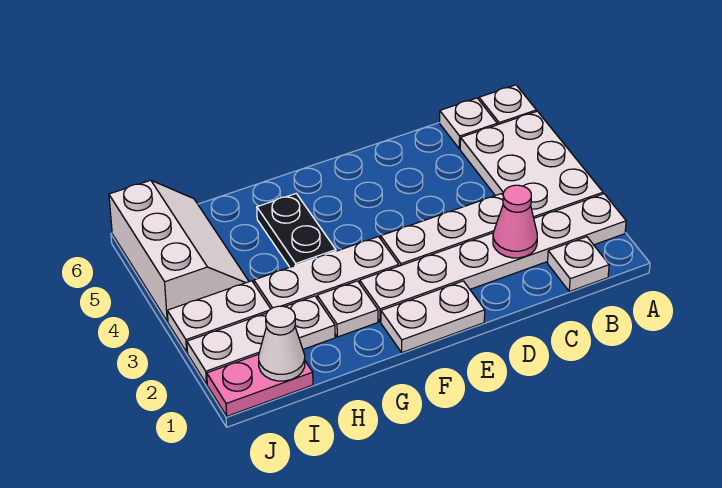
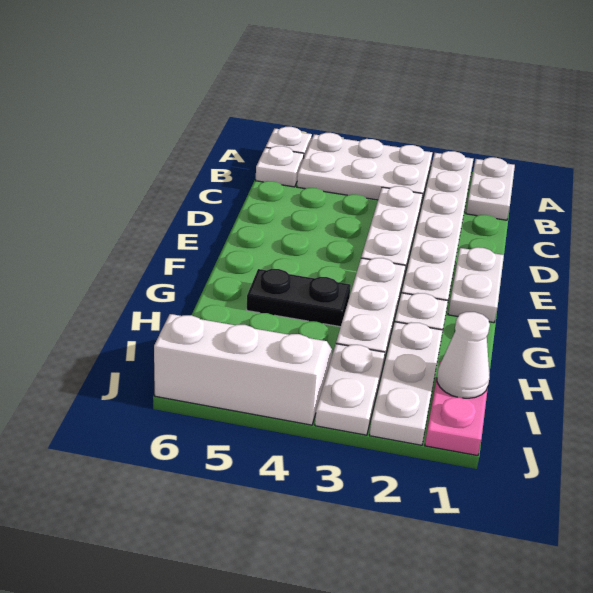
white 1x1 plate [547,237,609,291] -> white 1x2 plate [466,157,515,220]
pink 1x1 cone [493,185,537,258] -> none

